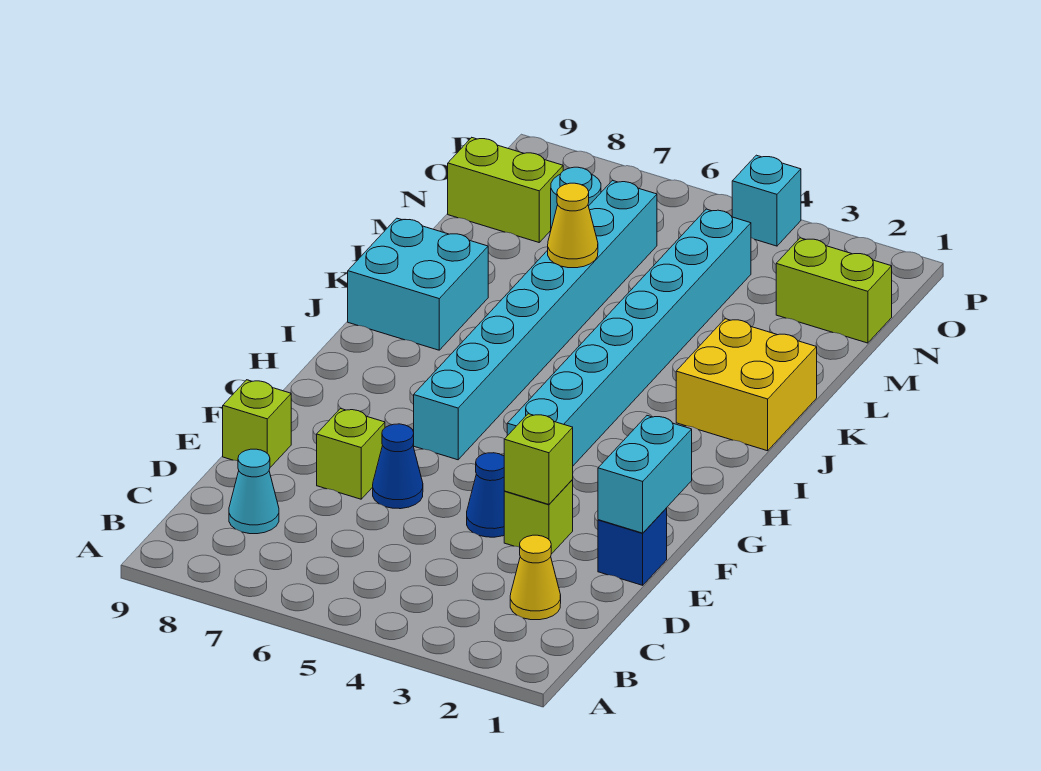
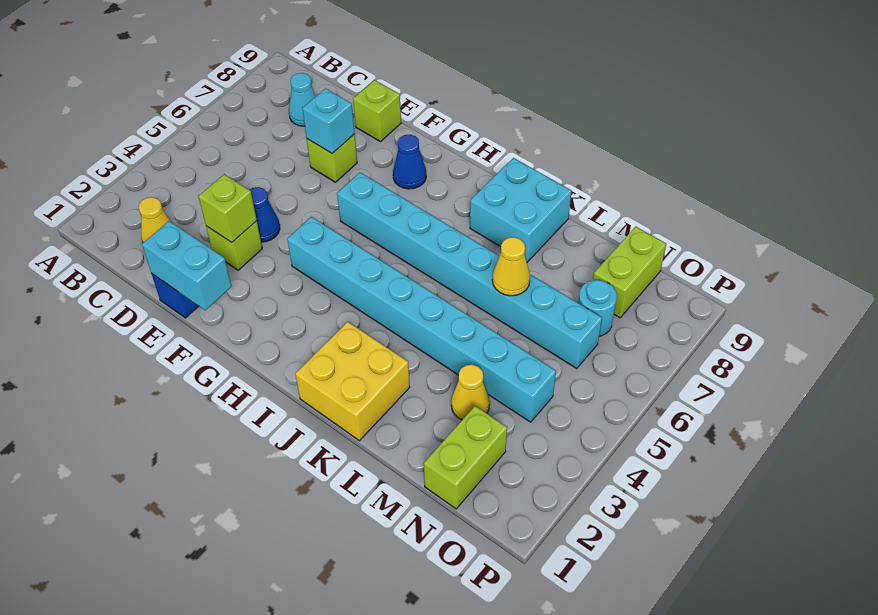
blue 1x1 cone [373,424,423,509] -> blue 1x1 cone moved to [393,135,426,189]
none -> yellow 1x1 cone [451,365,490,420]
cyan 1x1 brick [732,155,801,246] -> cyan 1x1 brick moved to [302,88,355,153]

